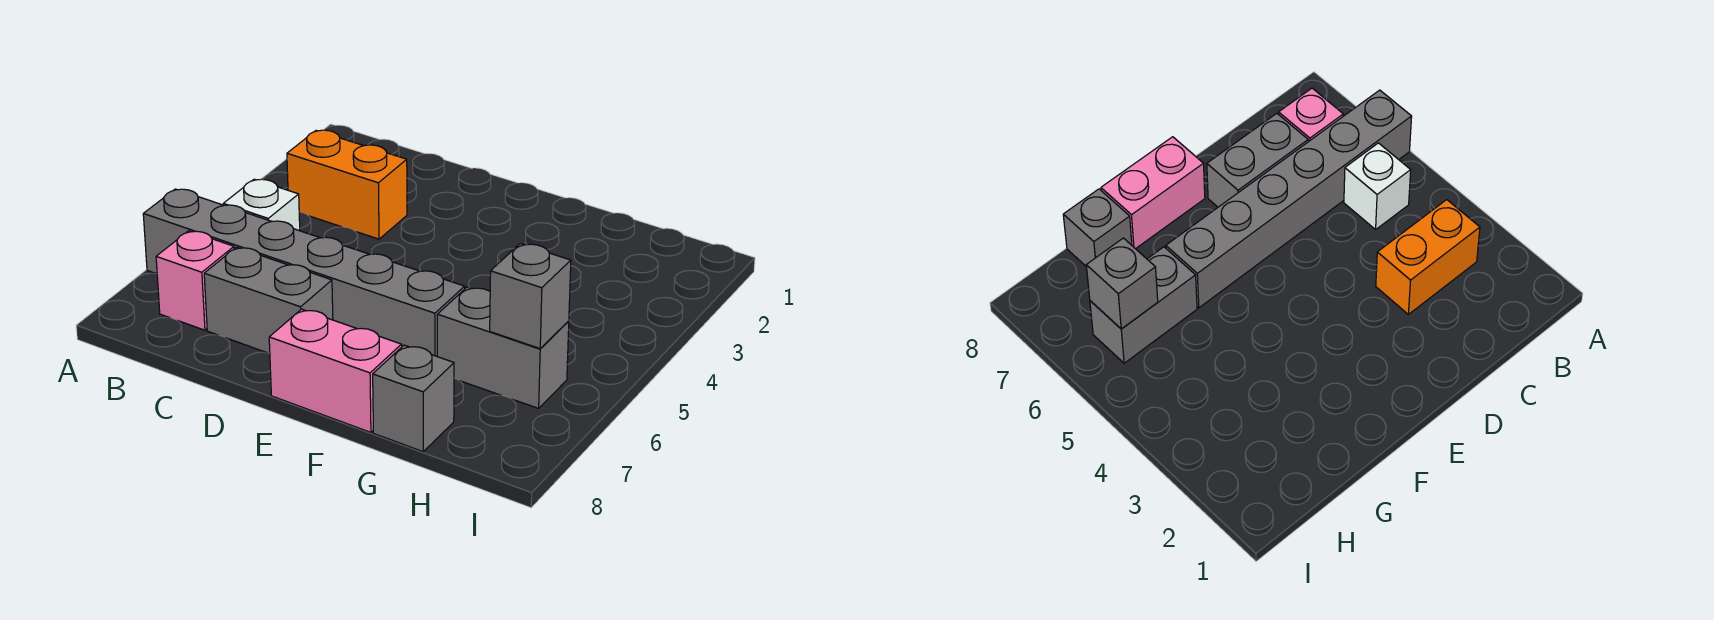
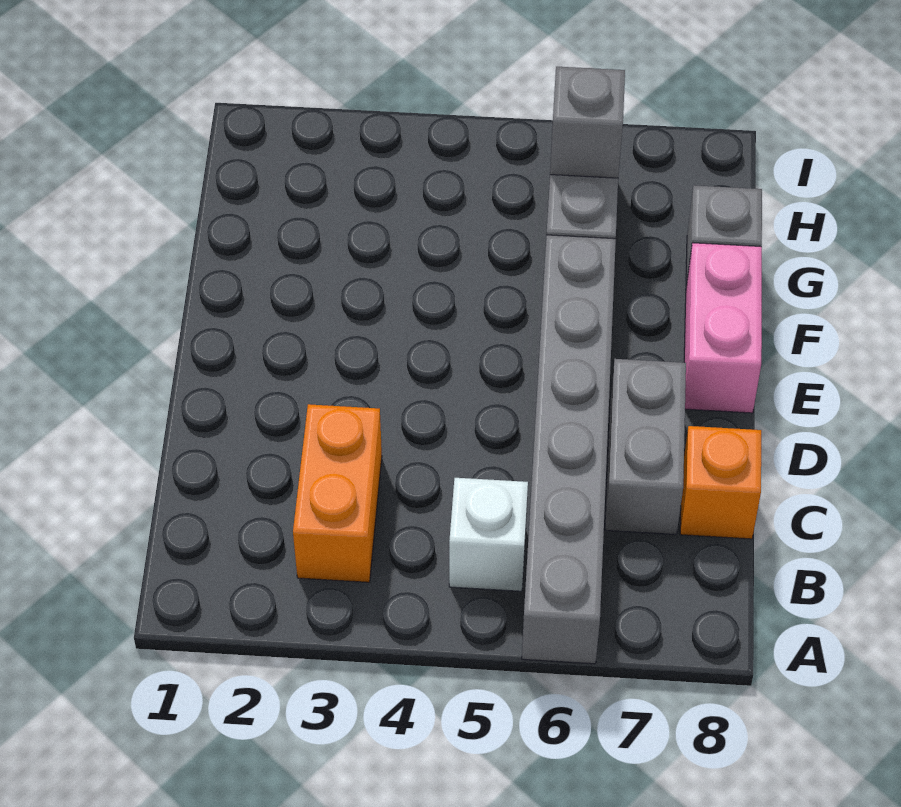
pink 1x1 brick [156,231,234,330] -> none
none -> orange 1x1 brick [680,426,761,539]

